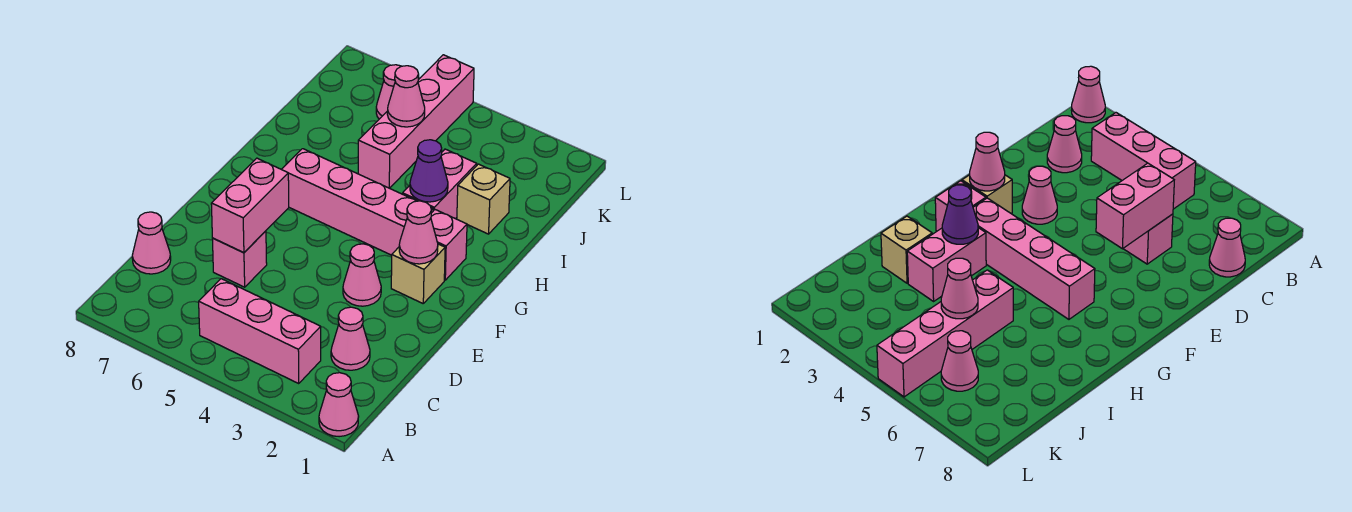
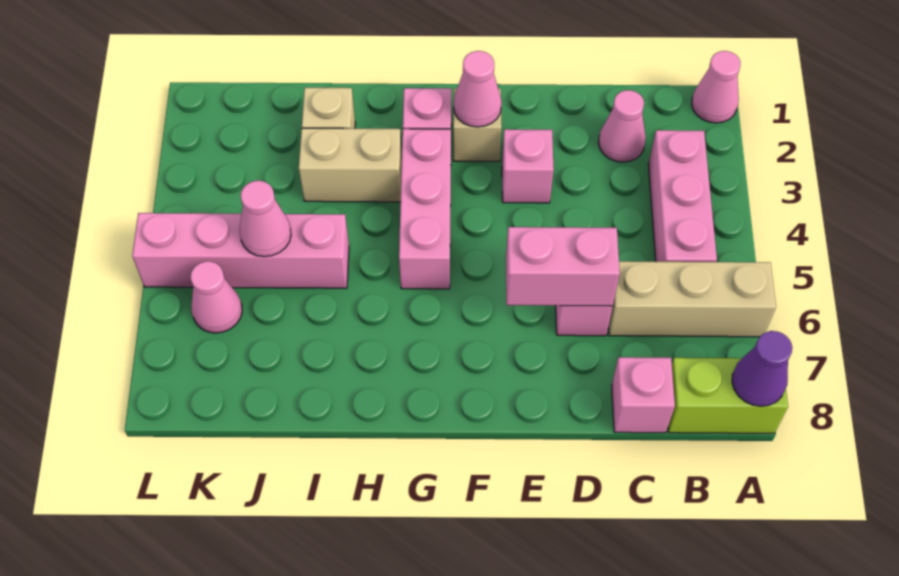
none -> tan 1x3 brick [608,261,776,337]
none -> lime 1x2 brick [668,358,788,433]
pink 1x1 cone [132,212,171,274] -> pink 1x1 brick [612,357,675,433]
pink 1x1 cone [343,244,381,306] -> pink 1x1 brick [502,129,554,203]
pink 1x4 brick [282,149,433,255] -> pink 1x3 brick [399,129,451,289]
pink 1x2 brick [403,149,477,219] -> tan 1x2 brick [299,128,402,202]
purple 1x1 cone [410,140,448,202] -> purple 1x1 cone moved to [732,331,792,406]

